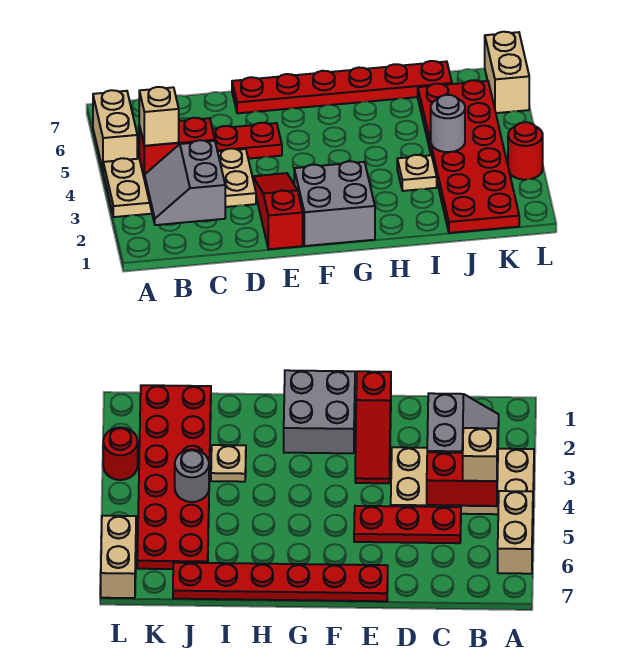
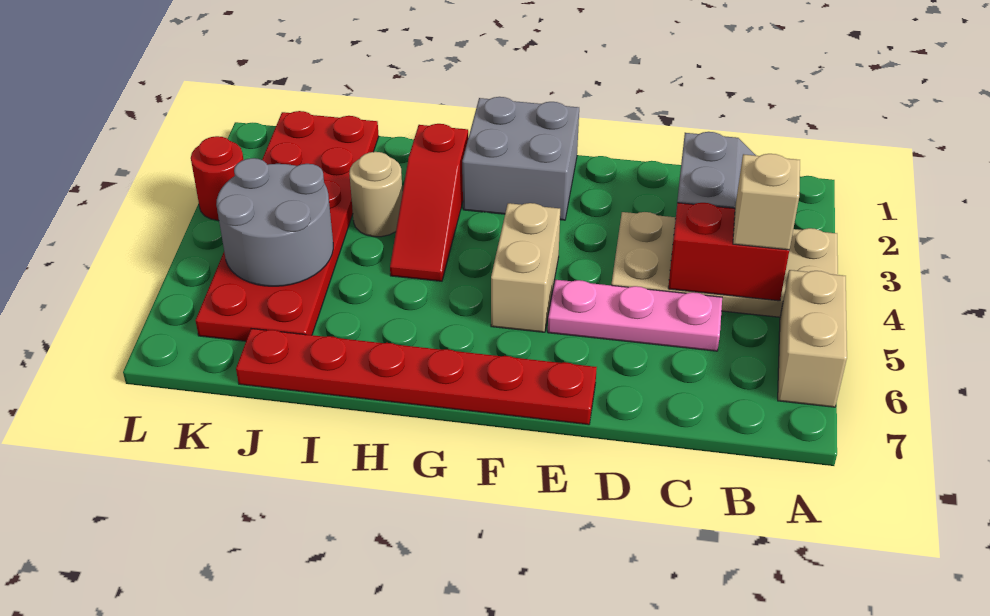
red 1x3 plate [212,123,282,159] -> pink 1x3 plate [548,280,722,351]
red 1x3 slope [253,173,303,249] -> red 1x3 slope moved to [390,124,468,281]
tan 1x1 plate [397,155,437,191] -> tan 1x1 round brick [349,152,403,237]
grey 1x1 round brick [431,95,465,152] -> grey 2x2 round brick [216,158,333,286]
tan 1x2 brick [485,32,529,113] -> tan 1x2 brick moved to [491,203,560,332]

